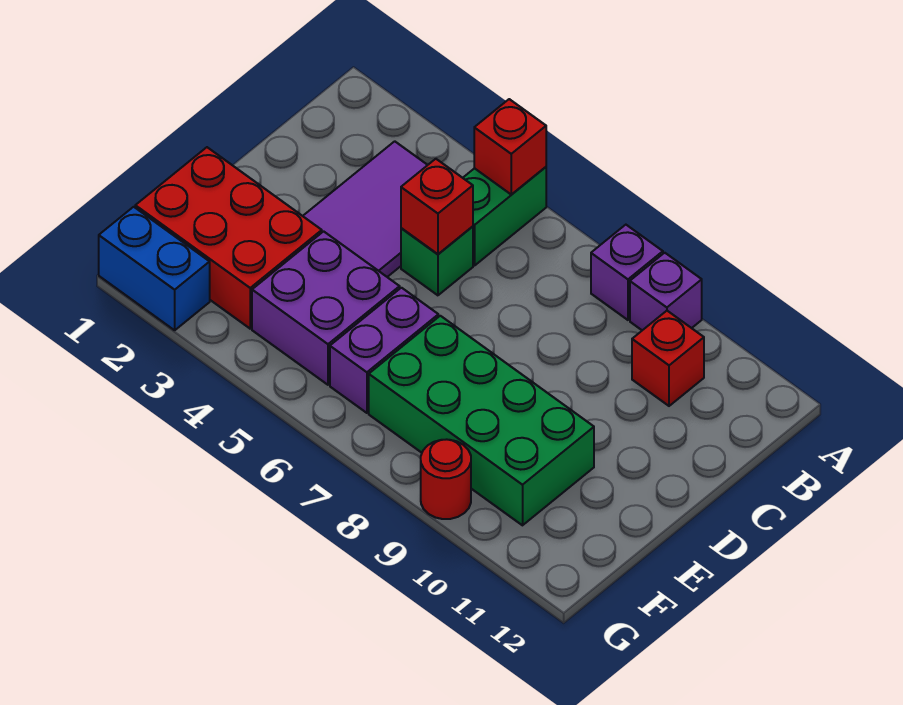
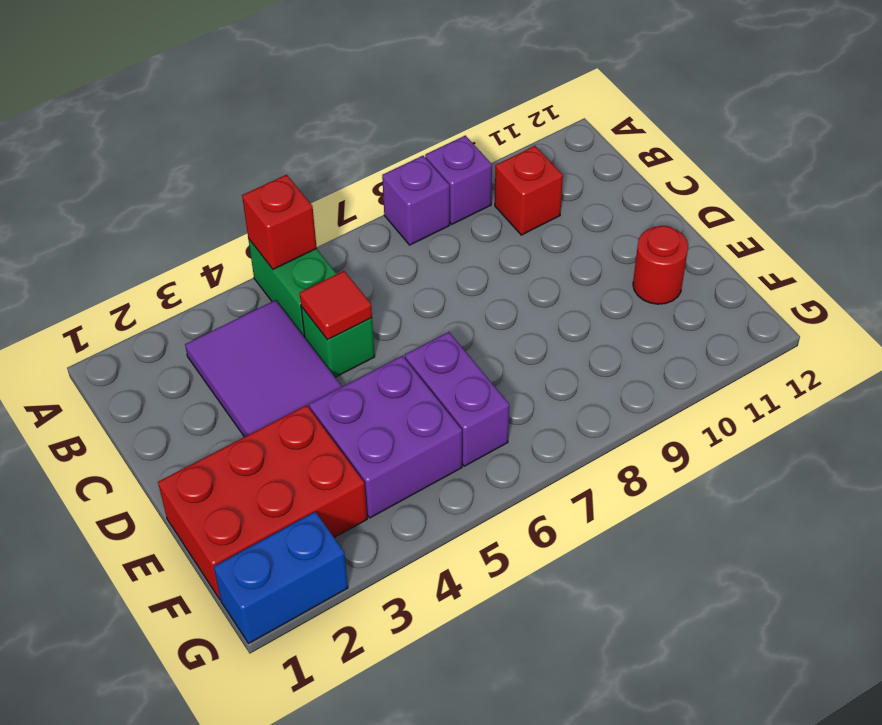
red 1x1 brick [401,159,473,254] -> red 1x1 tile [300,271,372,340]
green 2x4 brick [369,316,594,525] -> none
red 1x1 round brick [421,439,471,519] -> red 1x1 round brick moved to [633,226,688,304]

